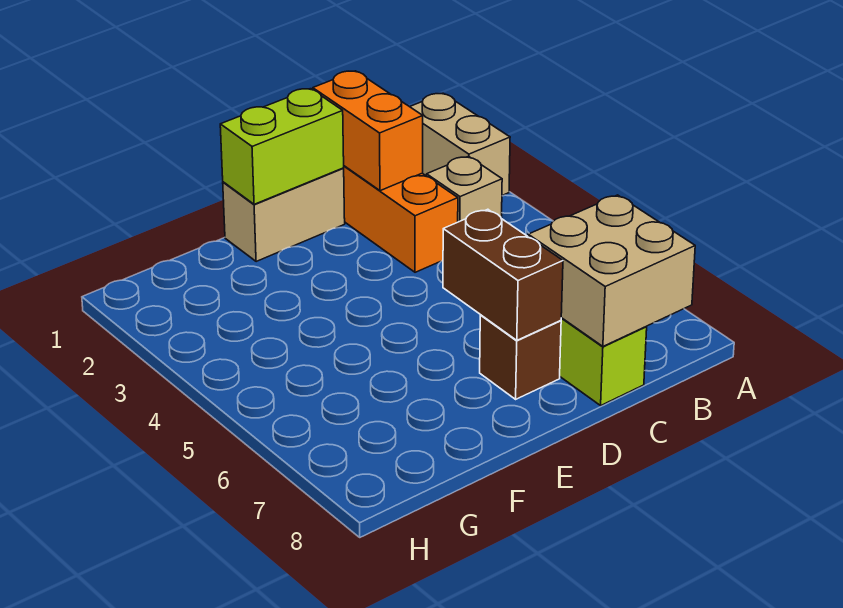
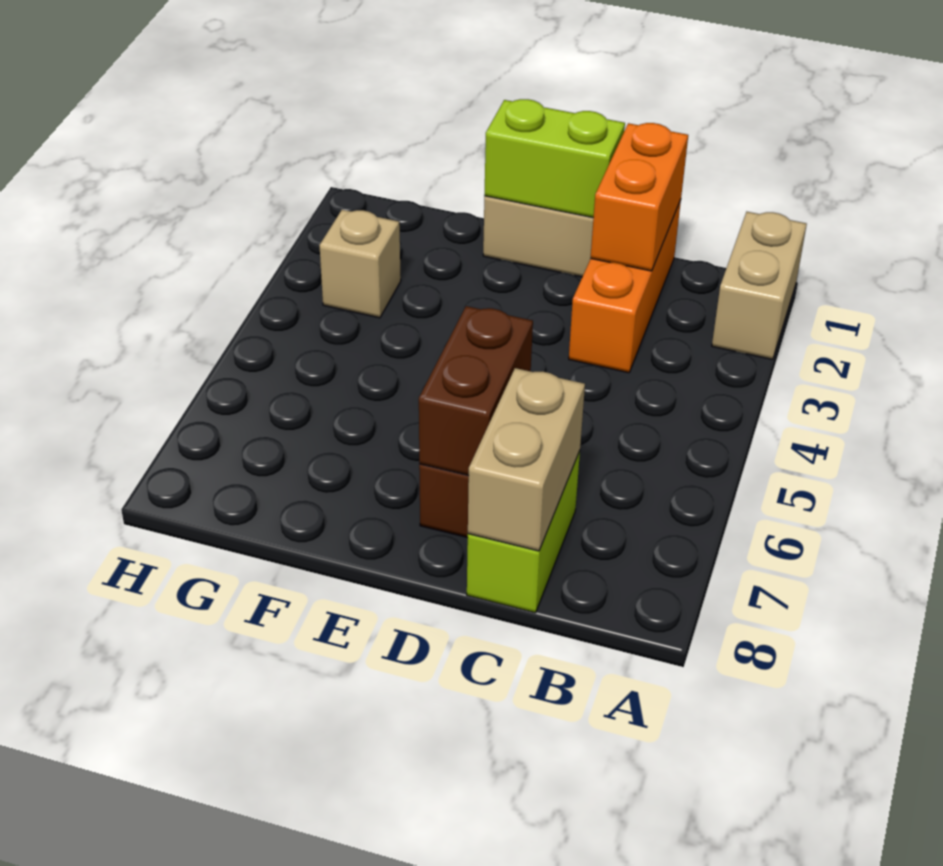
tan 1x1 brick [427,156,502,222] -> tan 1x1 brick moved to [319,210,401,318]
tan 2x2 brick [528,195,695,346] -> tan 1x2 brick [468,368,585,551]

